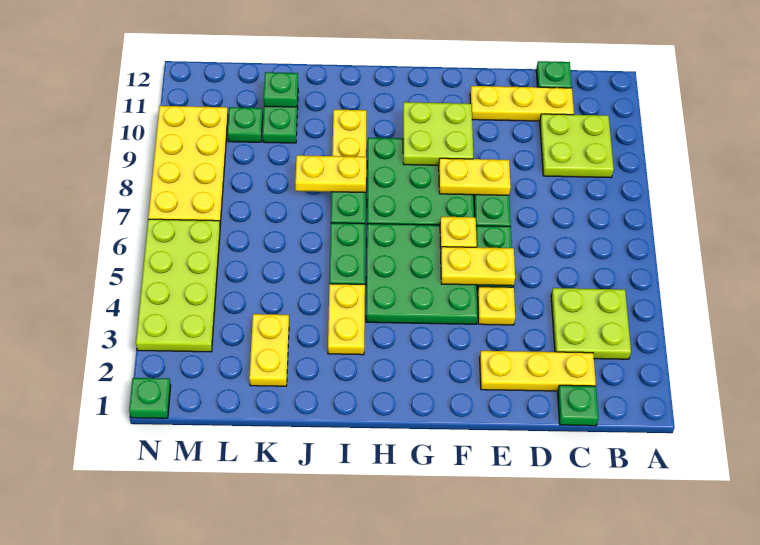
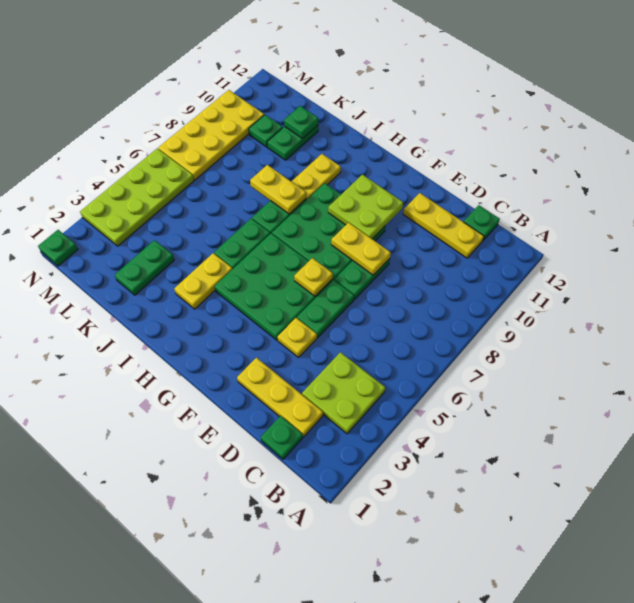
lime 2x2 plate [540,114,614,178] -> none
yellow 1x2 plate [441,247,515,286] -> none
yellow 1x2 plate [249,314,289,386] -> green 1x2 plate [115,240,174,295]

